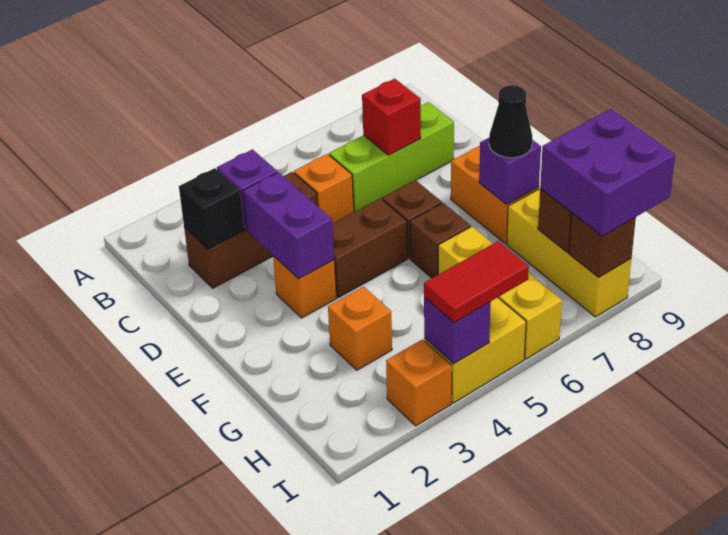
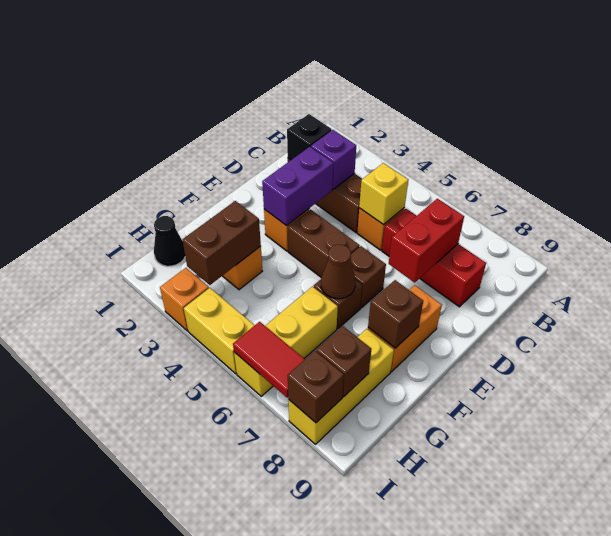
none -> yellow 1x1 brick [359,163,408,225]
lime 1x3 brick [329,102,454,212] -> red 1x3 brick [382,209,486,307]
red 1x1 brick [362,79,421,155] -> red 1x2 brick [389,199,464,282]
none -> brown 1x1 cone [321,245,356,299]
purple 1x1 brick [479,138,541,204] -> brown 1x1 brick [368,280,423,348]
black 1x1 cone [489,85,532,158] -> black 1x1 cone moved to [154,216,185,266]
none -> brown 1x2 brick [182,201,261,285]
purple 2x2 brick [540,109,675,236] -> none
purple 1x1 brick [424,297,491,364] -> none
red 1x2 tile [424,241,529,323] -> red 1x2 tile moved to [233,322,305,398]

